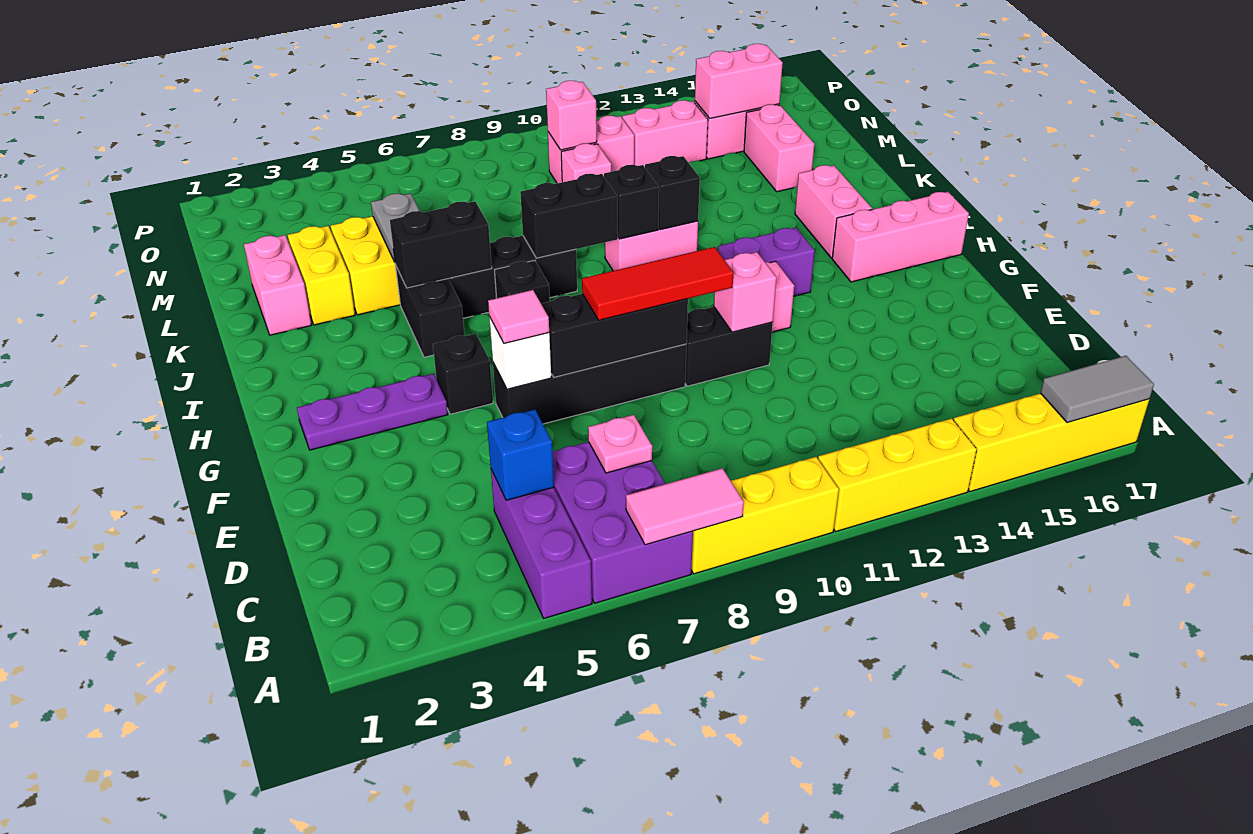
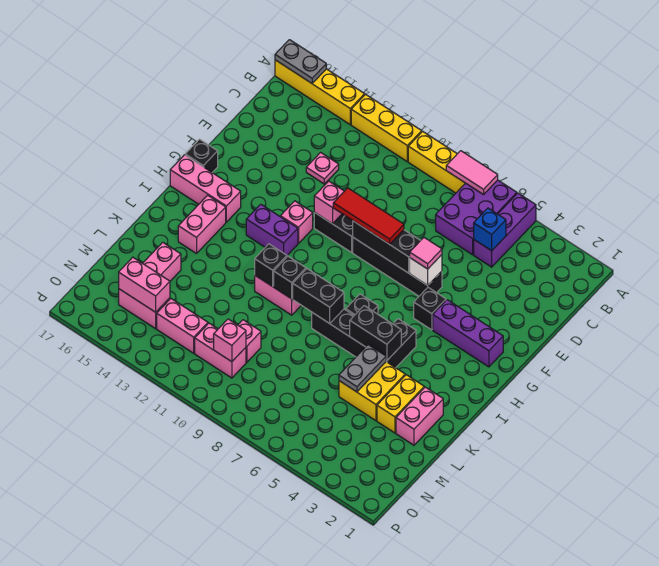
grey 1x2 tile [1041,356,1154,422] -> grey 1x2 plate [275,40,326,83]
pink 1x1 plate [588,415,652,473] -> pink 1x1 plate moved to [306,152,339,184]
purple 1x3 plate [297,374,448,450] -> purple 1x3 brick [433,300,503,367]
none -> black 1x1 brick [185,139,218,172]

